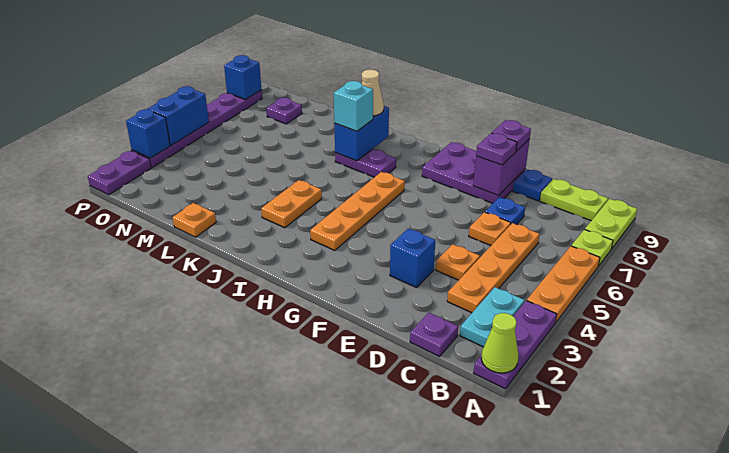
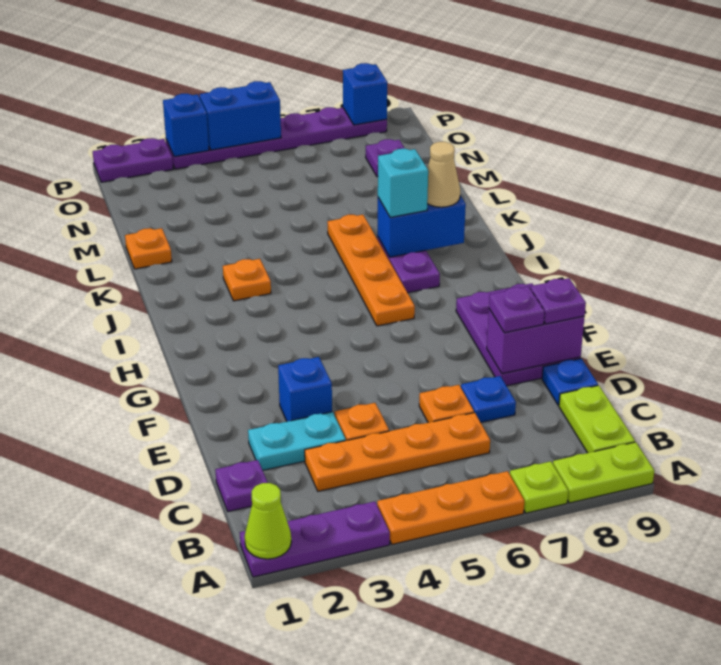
cyan 1x2 plate [460,287,524,347] -> cyan 1x2 plate moved to [248,412,346,470]
orange 1x4 plate [310,172,405,250] -> orange 1x4 plate turned to [327,214,415,326]
orange 1x2 plate [261,180,322,228] -> orange 1x1 plate [223,259,271,301]

